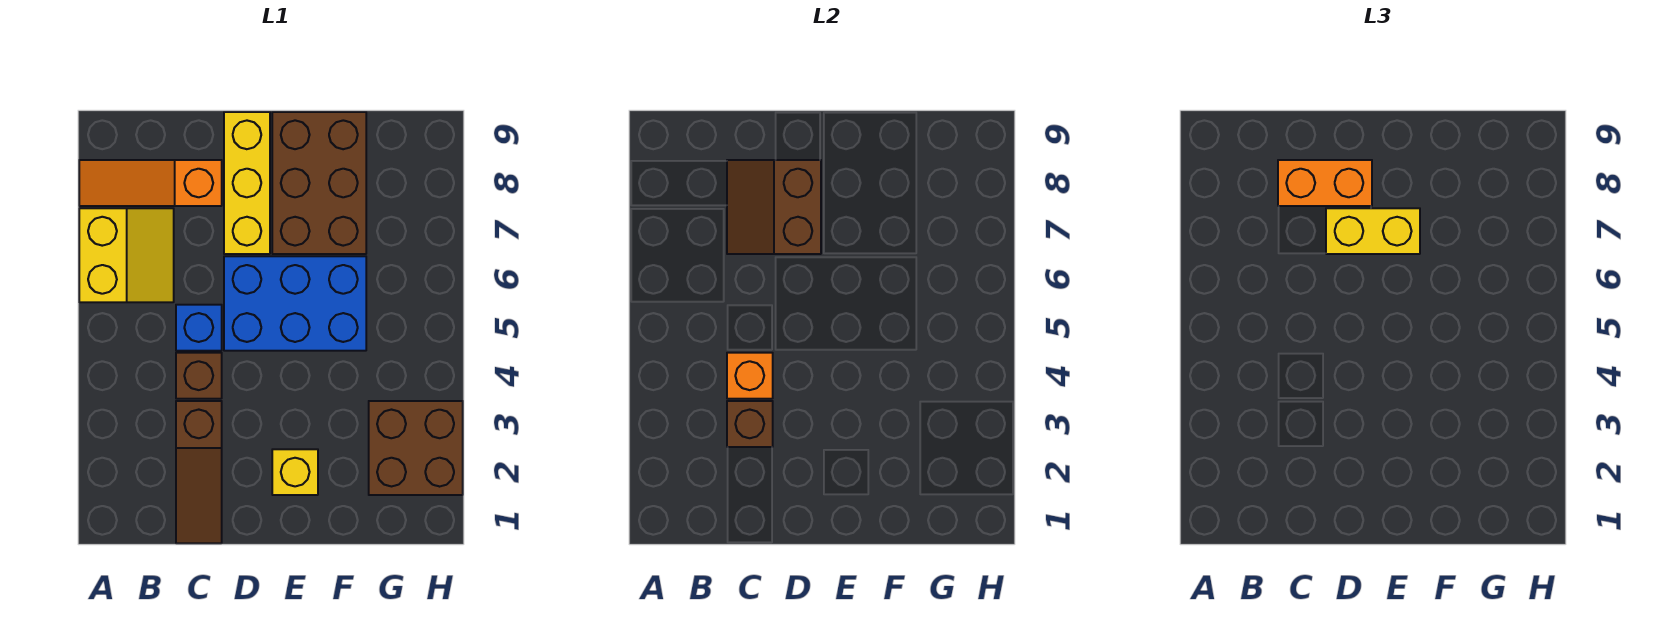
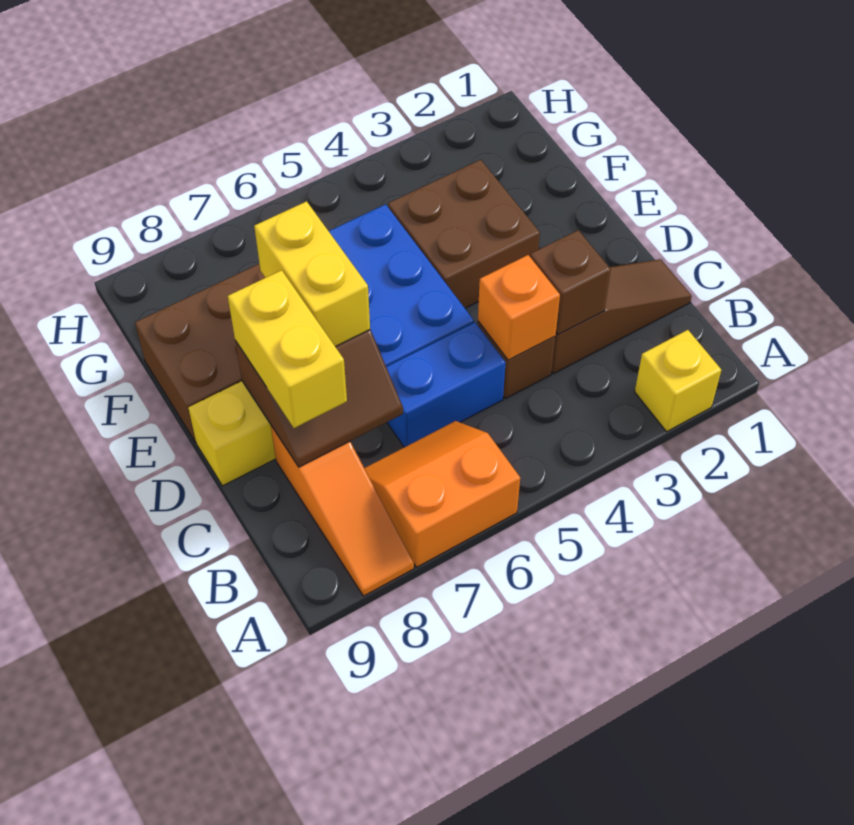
yellow 2x2 slope [79,208,174,302] -> orange 2x2 slope [364,421,520,567]
blue 1x1 brick [176,305,222,351] -> blue 1x2 brick [386,322,506,447]
orange 1x2 brick [1278,160,1372,206] -> yellow 1x2 brick [228,270,347,428]
yellow 1x1 brick [272,449,318,495] -> yellow 1x1 brick moved to [635,330,721,432]
brown 2x2 brick [369,401,463,495] -> brown 2x2 brick moved to [388,160,540,308]

